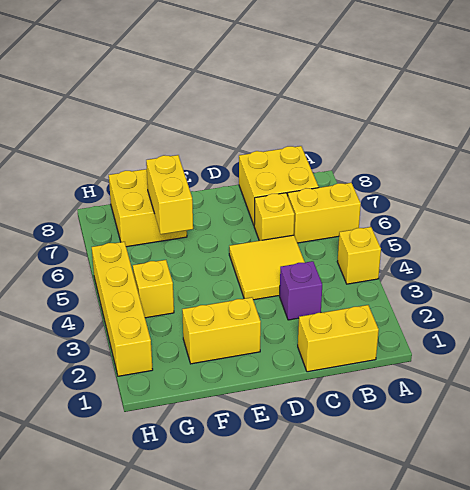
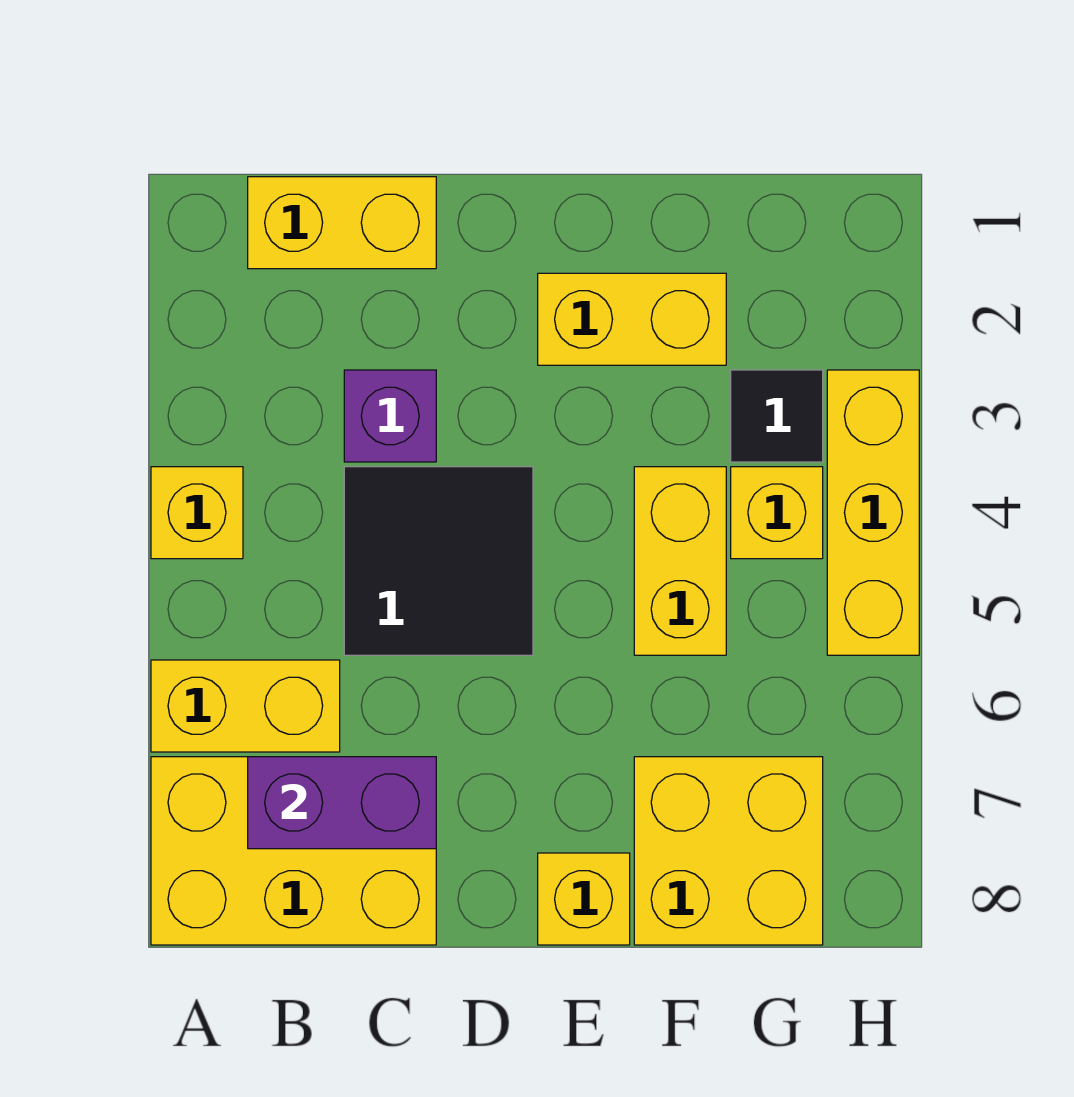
yellow 2x2 brick [239,146,319,225] -> yellow 2x3 brick [151,757,436,945]
none -> purple 1x2 brick [248,757,436,849]
yellow 2x2 tile [229,235,305,300] -> black 2x2 tile [344,467,533,655]
yellow 1x1 brick [254,193,295,241] -> yellow 1x1 brick moved to [538,853,630,945]
yellow 1x2 brick [146,155,193,234] -> yellow 1x2 brick moved to [634,467,726,655]
none -> black 1x1 tile [731,370,823,462]
yellow 1x4 brick [92,242,153,376] -> yellow 1x3 brick [827,370,919,655]

